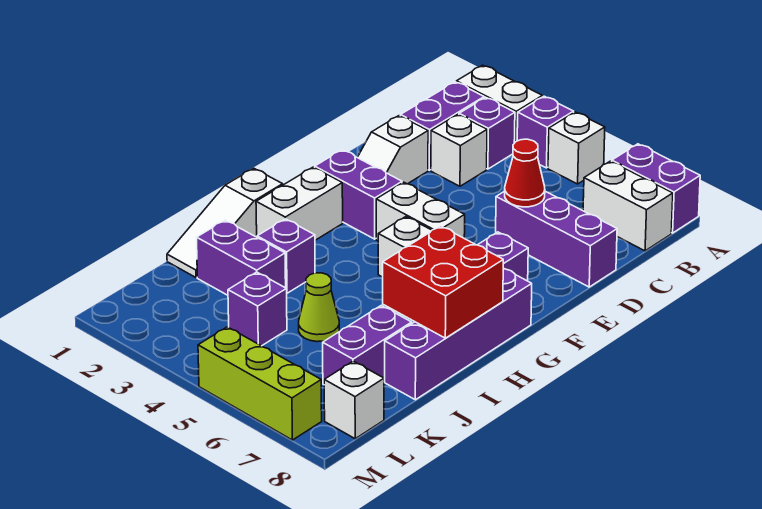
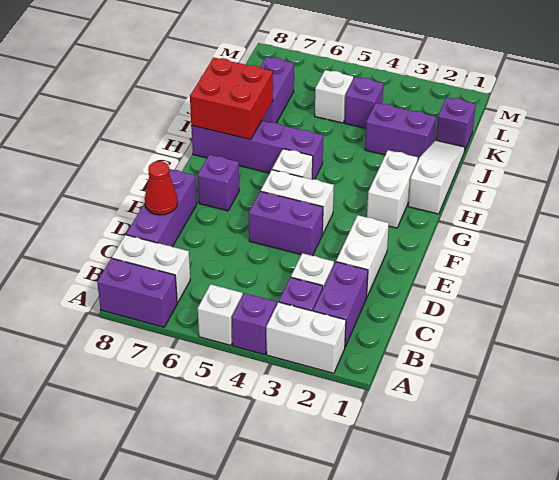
white 1x2 slope [357,116,428,184] -> white 1x2 brick [336,215,389,296]
purple 1x3 brick [496,191,617,287] -> purple 1x3 brick turned to [126,169,197,247]
red 1x1 cone [505,139,545,207] -> red 1x1 cone moved to [145,161,178,215]
purple 1x2 brick [315,150,402,239] -> purple 1x2 brick moved to [249,191,323,256]
purple 1x4 brick [385,268,532,400] -> purple 1x4 brick turned to [191,121,323,179]
purple 1x1 brick [257,219,315,293] -> purple 1x1 brick moved to [436,97,476,150]
lime 1x1 cone [299,273,339,342] -> none
white 1x1 brick [324,361,384,439] -> white 1x1 brick moved to [315,70,353,123]
lime 1x3 brick [198,327,322,440] -> none

